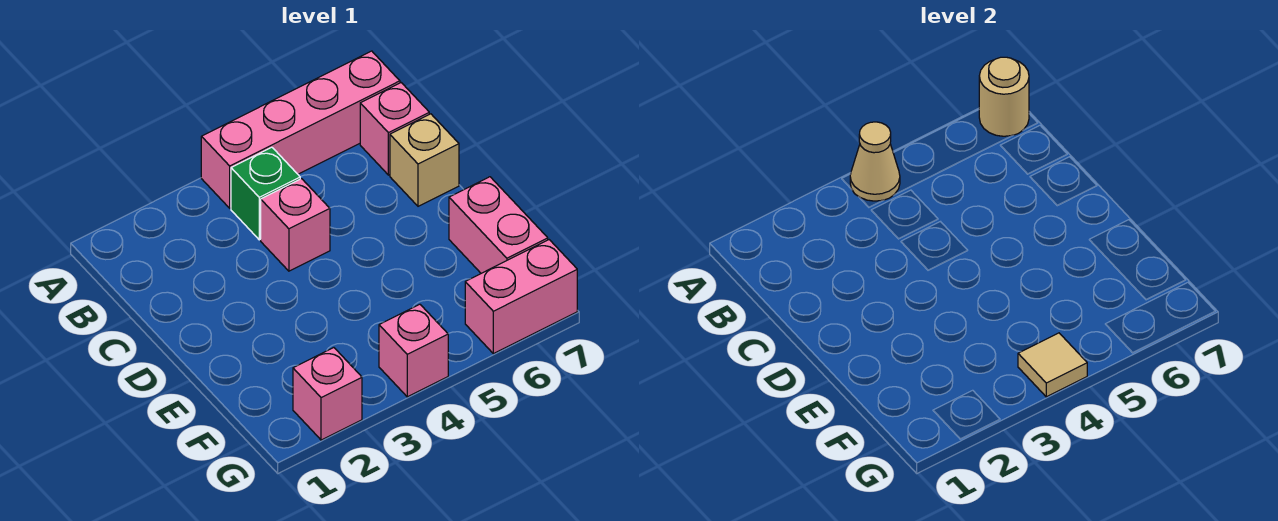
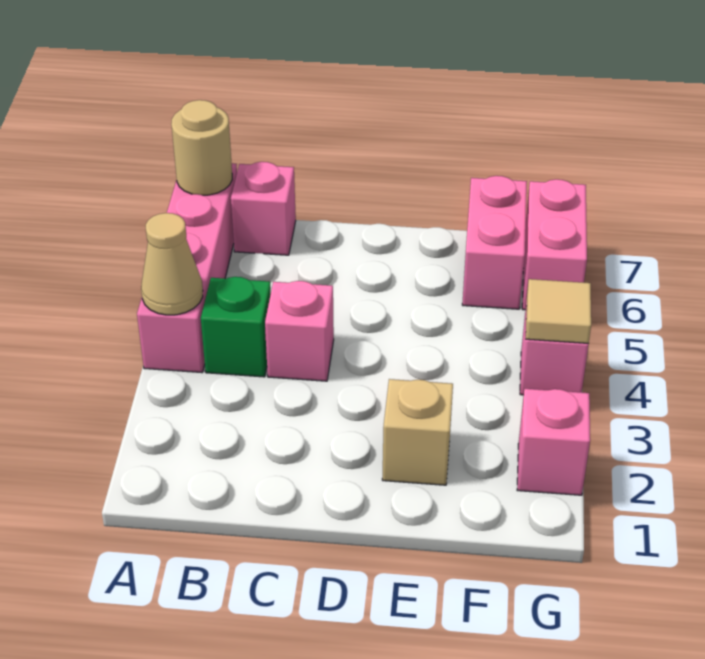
tan 1x1 brick [390,114,459,206] -> tan 1x1 brick moved to [382,379,453,485]
pink 1x2 brick [449,177,548,273] -> pink 1x2 brick turned to [462,176,527,309]

